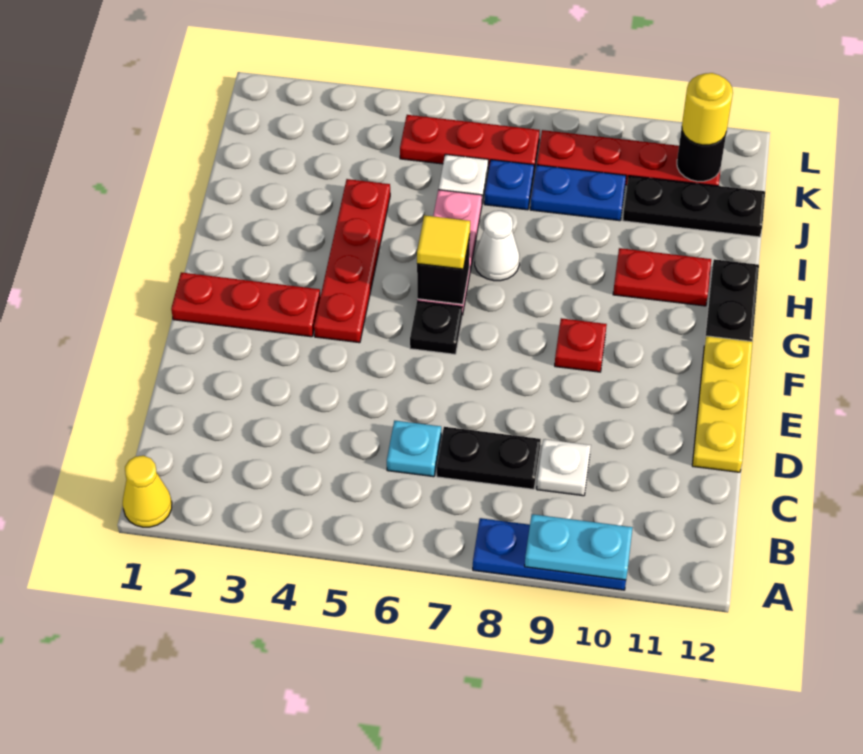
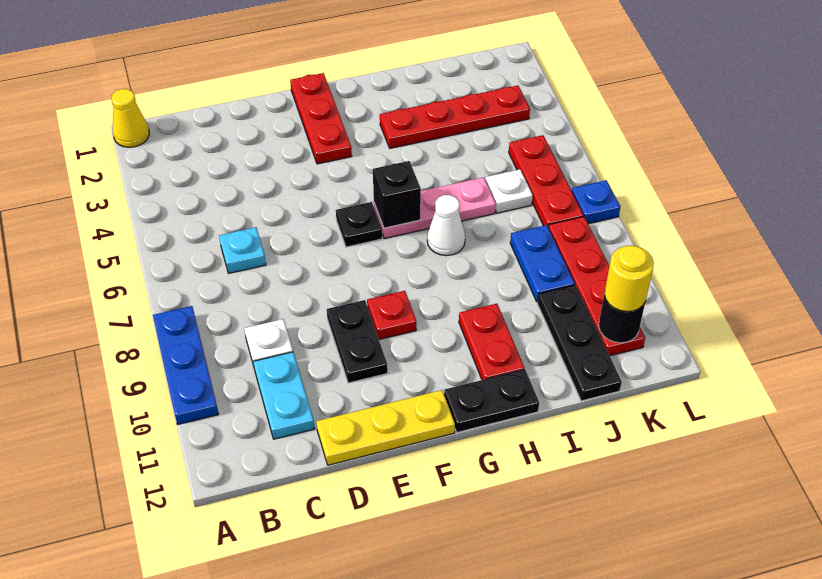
cyan 1x2 plate [525,514,633,580] -> cyan 1x2 plate moved to [253,352,315,439]
black 1x2 plate [437,427,541,489] -> black 1x2 plate moved to [327,300,388,383]
red 1x4 plate [314,179,390,343] -> red 1x4 plate moved to [380,85,530,148]
yellow 1x1 tile [417,215,470,269] -> none
blue 1x1 plate [484,160,534,210] -> blue 1x1 plate moved to [572,180,620,224]

